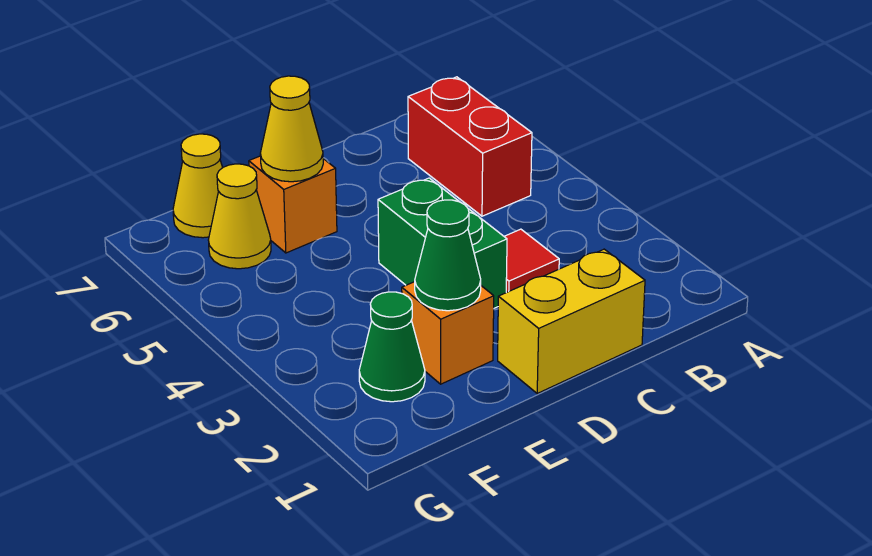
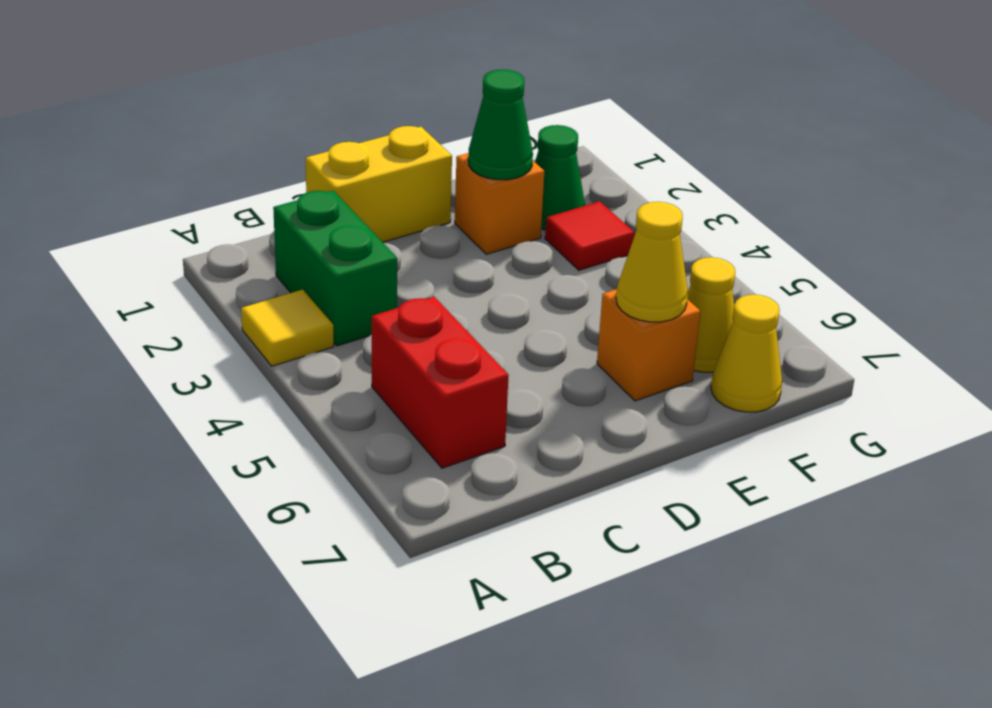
none -> yellow 1x1 tile [241,290,334,366]
red 1x1 tile [504,229,559,292] -> red 1x1 tile moved to [545,201,634,270]
green 1x2 brick [378,178,507,308] -> green 1x2 brick moved to [273,191,397,346]

